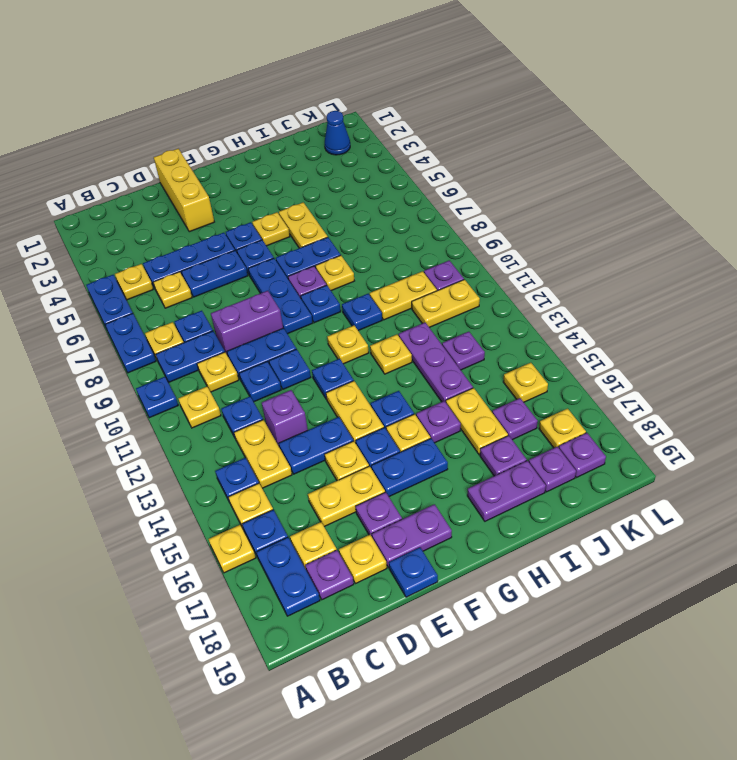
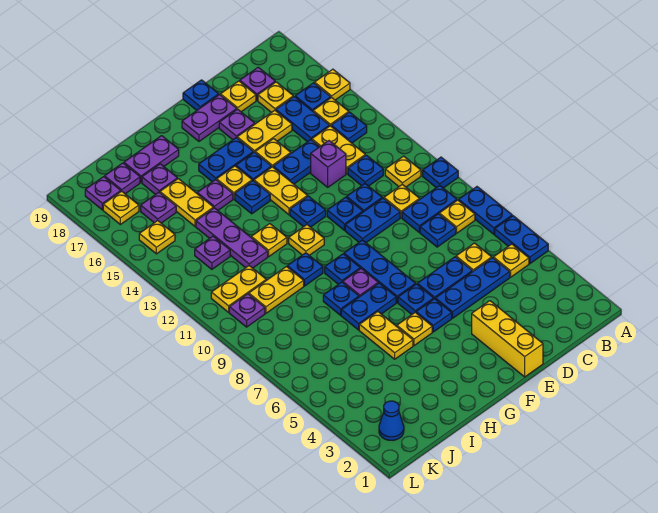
blue 1x2 plate [256,537,320,616] -> blue 1x2 plate moved to [276,97,329,142]
purple 1x2 brick [211,291,283,354] -> none
yellow 1x1 plate [315,255,354,291] -> blue 1x1 plate [323,282,359,315]

